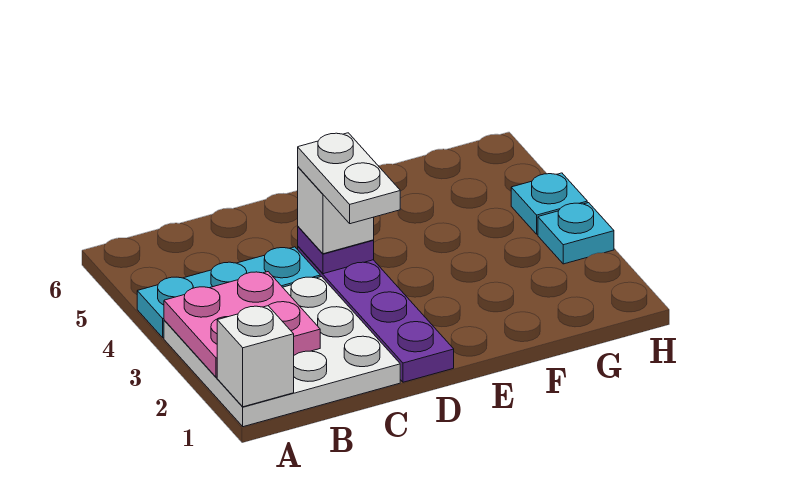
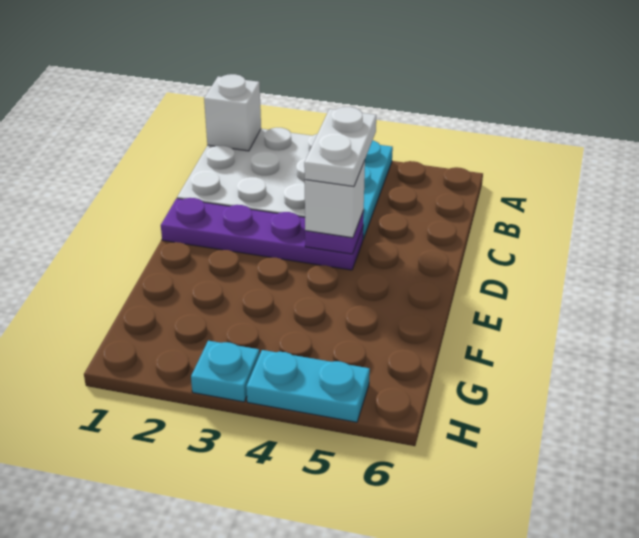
pink 2x2 plate [164,272,320,377] -> none
white 1x2 plate [298,133,400,224] -> white 1x2 plate turned to [304,107,376,187]
cyan 1x1 plate [511,173,587,234] -> cyan 1x2 plate [246,350,370,422]

